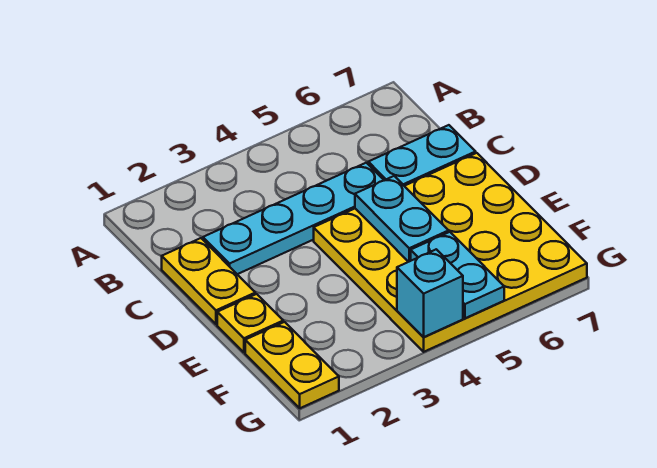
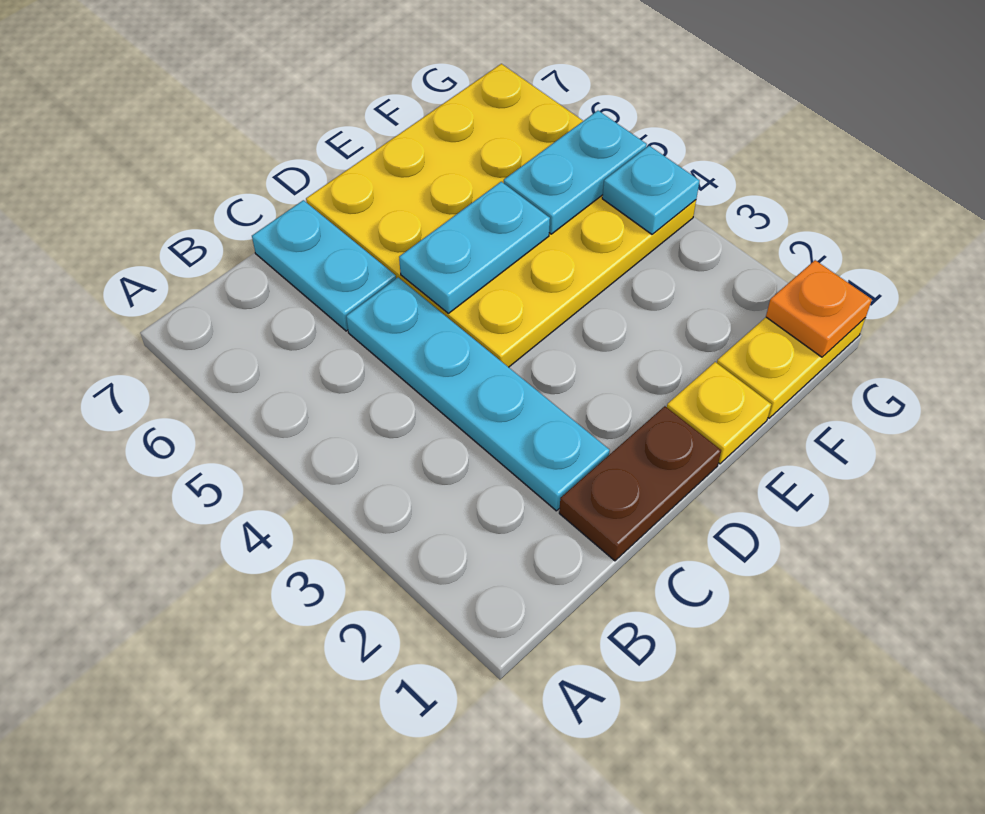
yellow 1x2 plate [162,238,255,324] -> brown 1x2 plate [559,406,721,561]
none -> orange 1x1 plate [766,260,872,357]
cyan 1x1 brick [397,249,463,337] -> cyan 1x1 plate [602,146,699,234]

